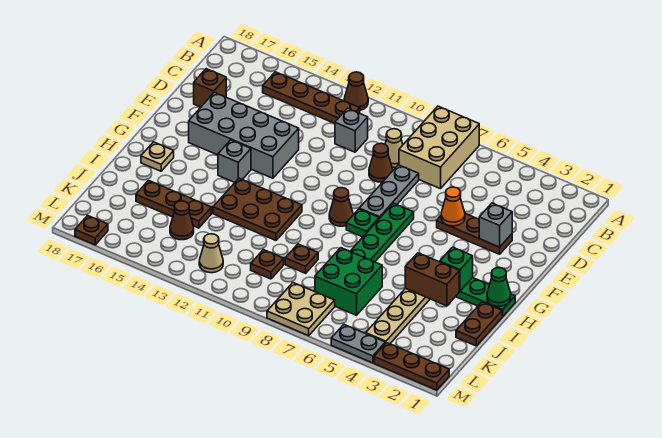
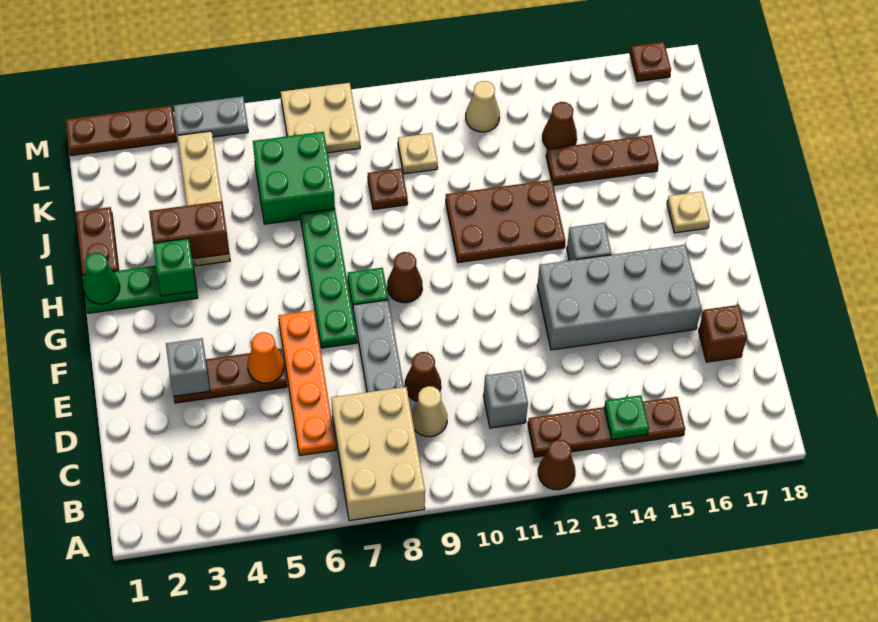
none -> green 1x1 plate [604,395,649,440]
none -> orange 1x4 plate [278,310,336,455]
brown 1x1 plate [251,250,284,279] -> tan 1x1 plate [398,133,438,174]

